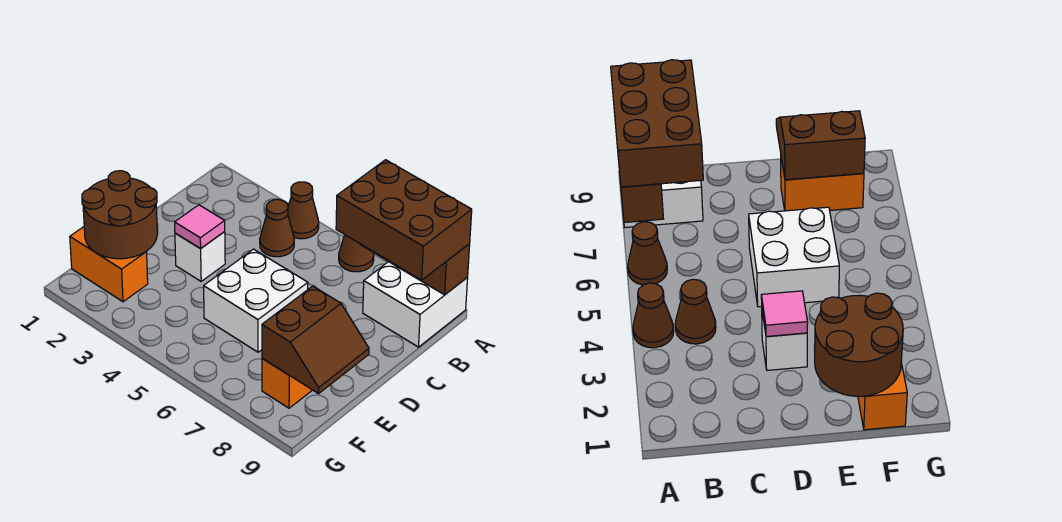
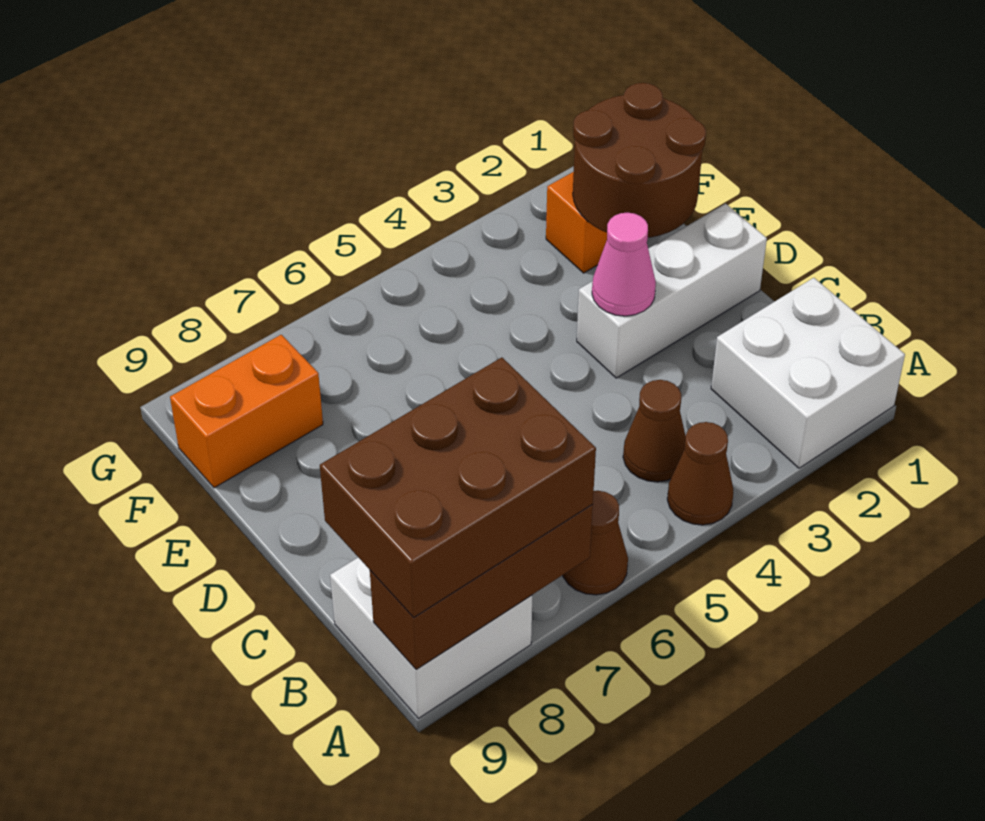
white 1x1 brick [175,232,225,281] -> white 1x3 brick [577,204,767,378]
pink 1x1 tile [175,205,225,249] -> pink 1x1 cone [592,213,656,316]
white 2x2 brick [204,249,308,352] -> white 2x2 brick moved to [711,278,905,468]
orange 1x2 brick [262,358,312,408] -> orange 1x2 brick turned to [170,335,323,488]
brown 2x2 slope [262,286,369,394] -> none

